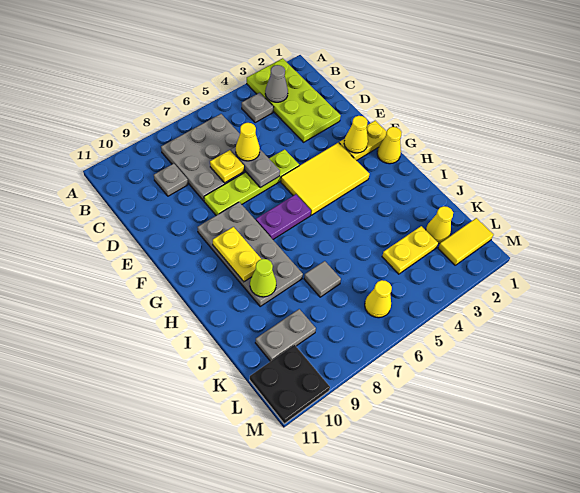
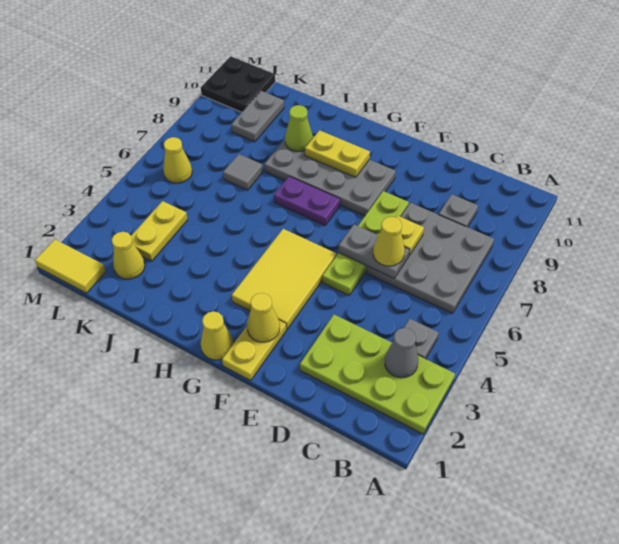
purple 1x2 plate [256,194,311,239] -> purple 1x2 plate turned to [274,176,340,225]
yellow 1x2 tile [438,218,494,265] -> yellow 1x2 tile turned to [35,240,106,293]

